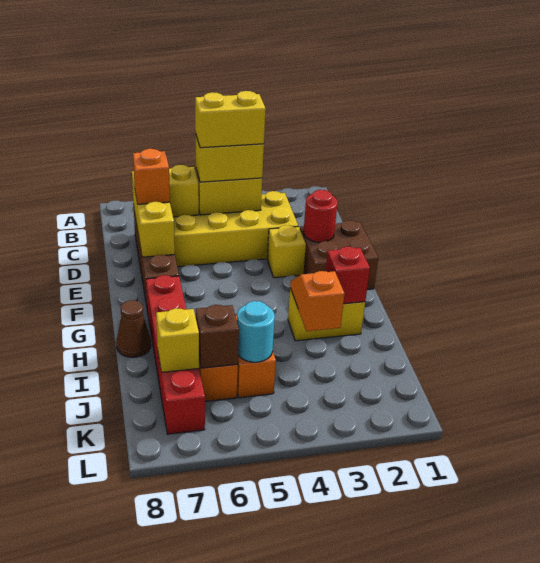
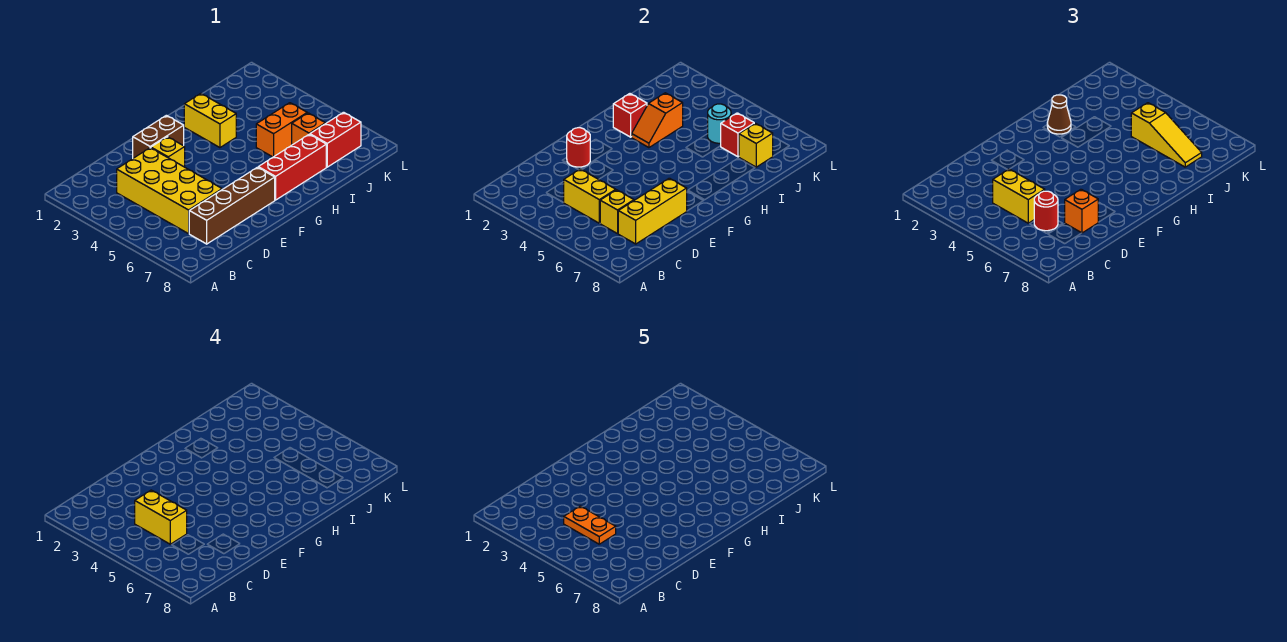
none -> orange 1x2 plate [564,506,616,544]
none -> red 1x1 round brick [1034,191,1058,231]
brown 2x2 brick [300,220,378,289] -> brown 1x2 brick [133,115,184,158]
brown 1x1 cone [116,300,151,357] -> brown 1x1 cone moved to [1047,95,1071,134]
none -> yellow 1x3 slope [1131,103,1202,167]
brown 1x1 brick [196,305,239,368] -> red 1x1 brick [721,113,754,157]

